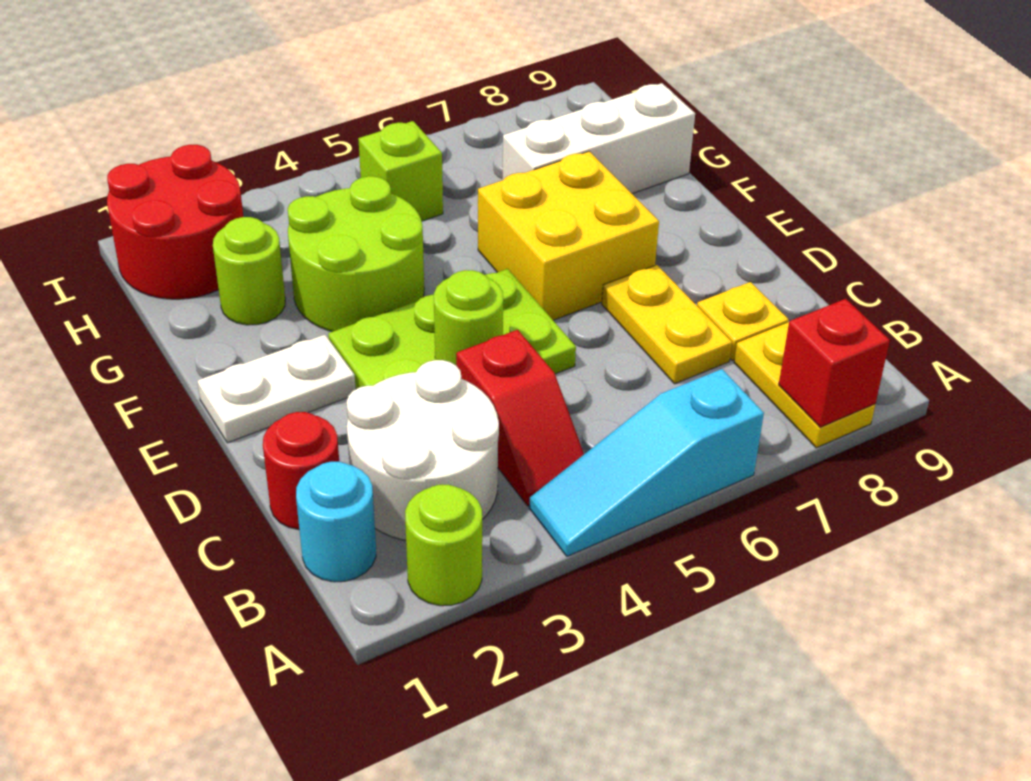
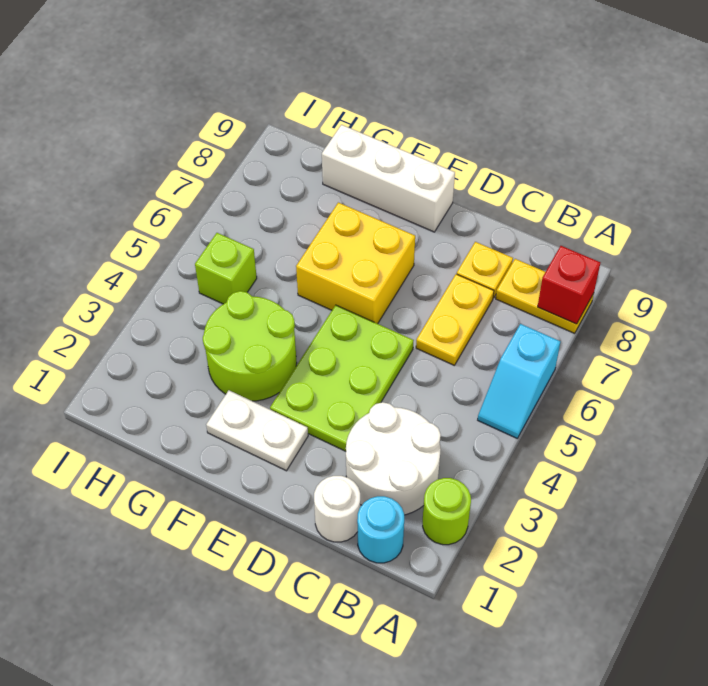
cyan 1x3 slope [529,369,764,556] -> cyan 1x2 slope [478,324,561,438]
red 1x2 slope [456,330,584,506] -> none
red 1x1 round brick [263,412,339,530] -> white 1x1 round brick [314,476,360,542]
yellow 1x2 plate [602,265,732,384] -> yellow 1x2 plate turned to [416,274,494,365]
lime 1x1 round brick [434,270,503,365] -> none
white 1x2 plate [197,335,356,443] -> white 1x2 plate turned to [206,390,308,471]
lime 1x1 round brick [213,217,285,325] -> none
white 1x3 brick [502,83,695,194] -> white 1x3 brick turned to [322,125,455,232]
red 2x2 round brick [107,145,243,299] -> none

